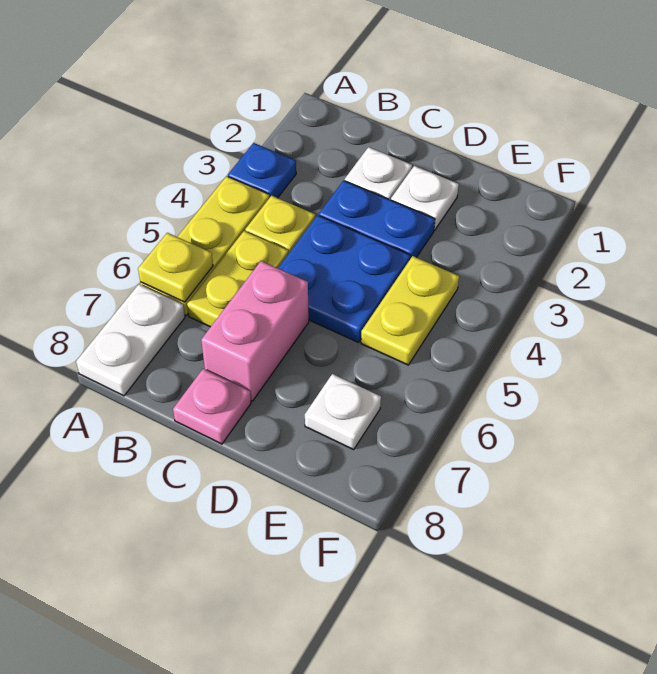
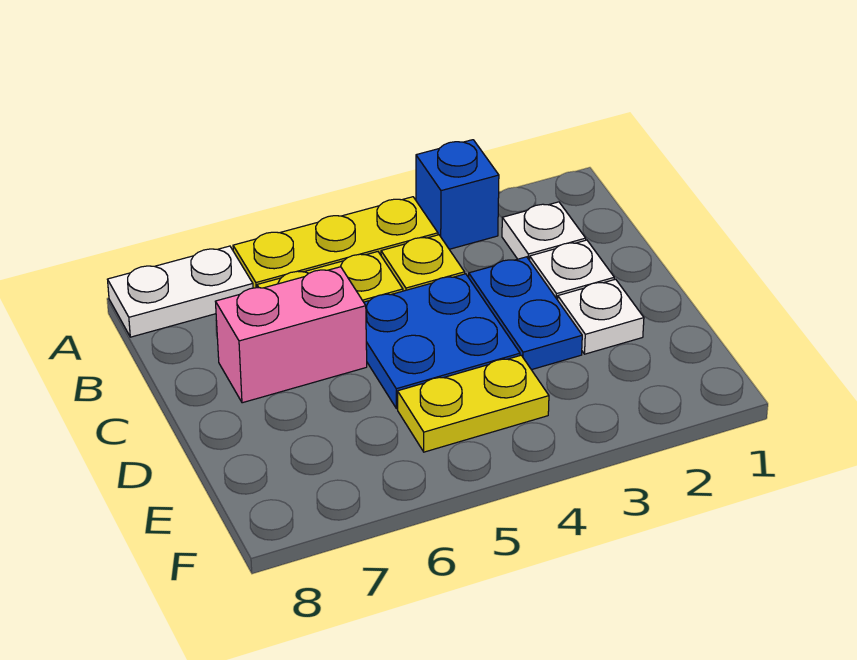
blue 1x1 plate [228,143,296,198] -> blue 1x1 brick [416,140,499,249]
yellow 1x1 plate [138,233,213,302] -> none
pink 1x1 plate [173,369,251,444] -> none
white 1x1 plate [305,374,381,450] -> white 1x1 plate moved to [502,202,586,260]

